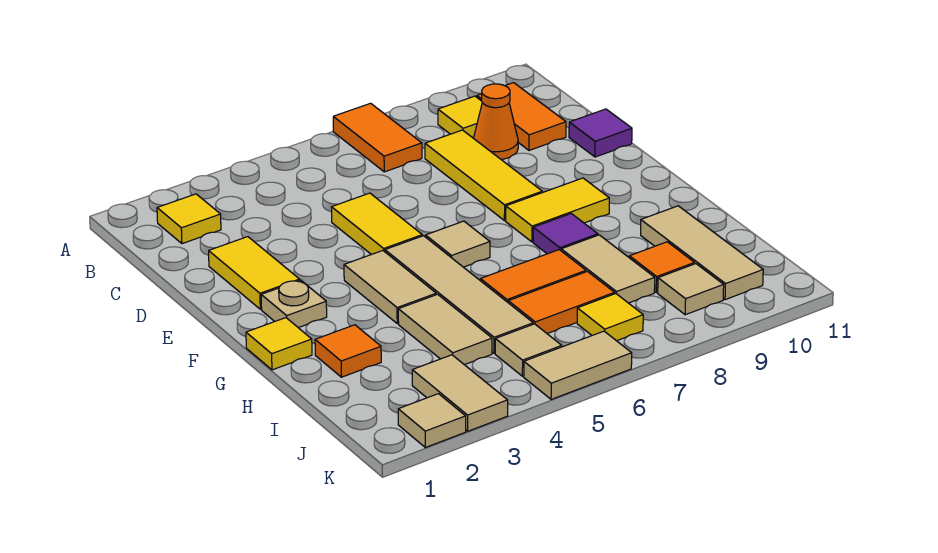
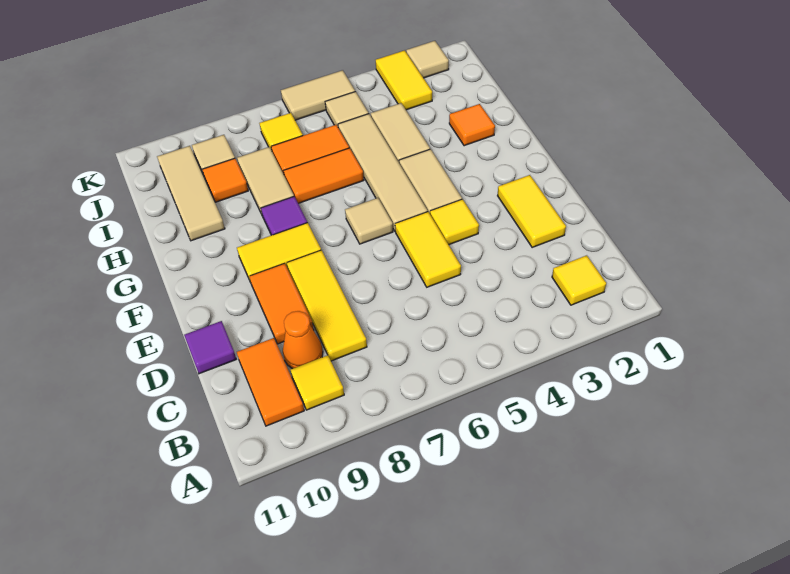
orange 1x2 tile [333,103,422,172] -> orange 1x2 tile moved to [249,263,314,344]
tan 1x1 plate [261,280,327,328] -> none
yellow 1x1 tile [246,318,312,370] -> yellow 1x1 tile moved to [430,199,479,245]
tan 1x2 tile [412,355,508,431] -> yellow 1x2 tile [376,50,432,110]

